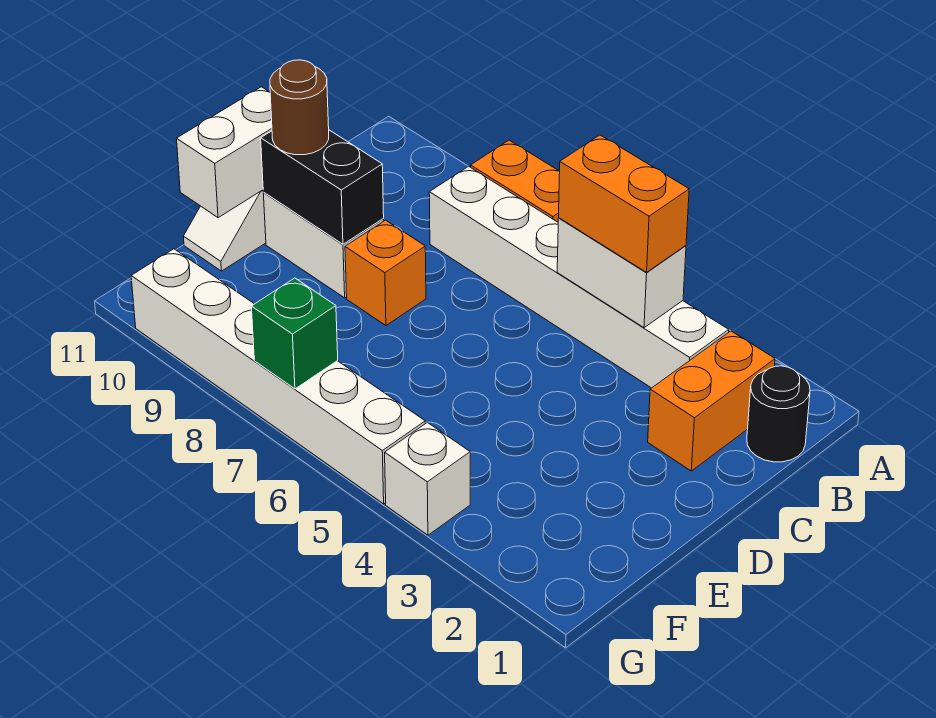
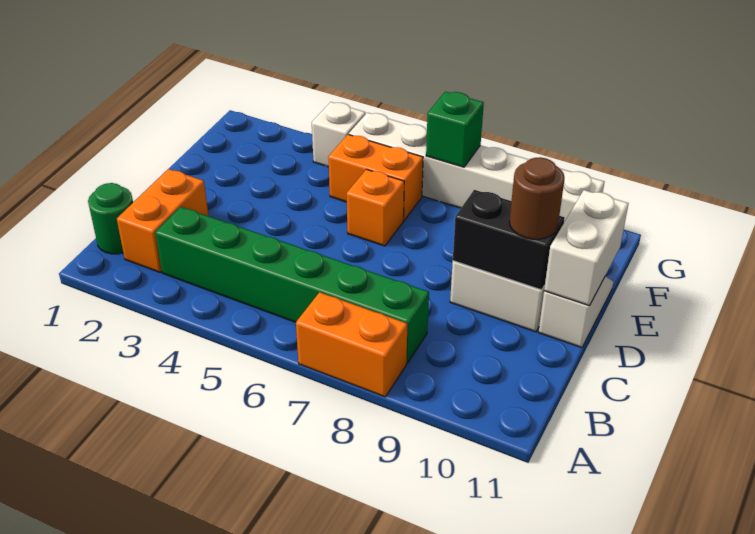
black 1x1 round brick [747,366,810,462] -> green 1x1 round brick [88,183,133,254]
white 1x6 brick [429,166,729,388] -> green 1x6 brick [155,207,429,363]
white 1x2 brick [557,218,686,328] -> none
orange 1x2 brick [559,135,689,272] -> orange 1x2 brick moved to [328,134,423,220]
orange 1x1 brick [345,220,426,325] -> orange 1x1 brick moved to [347,169,404,246]

